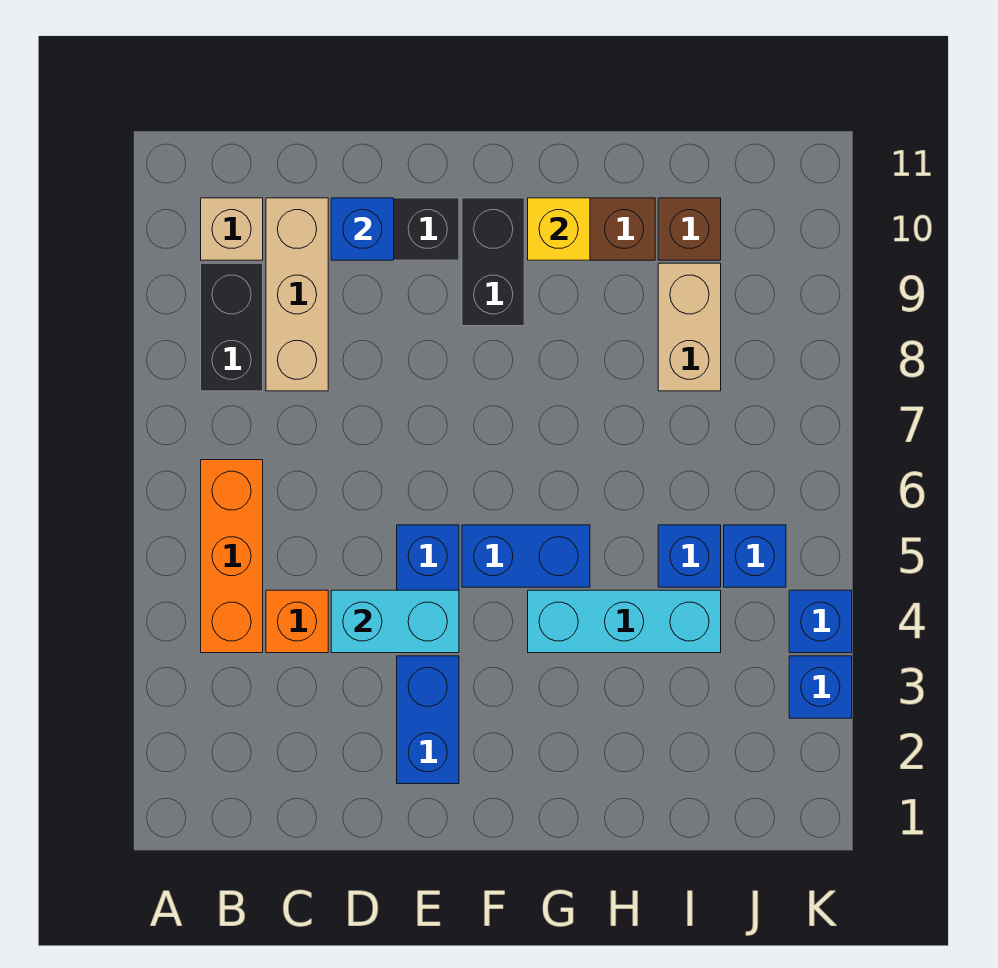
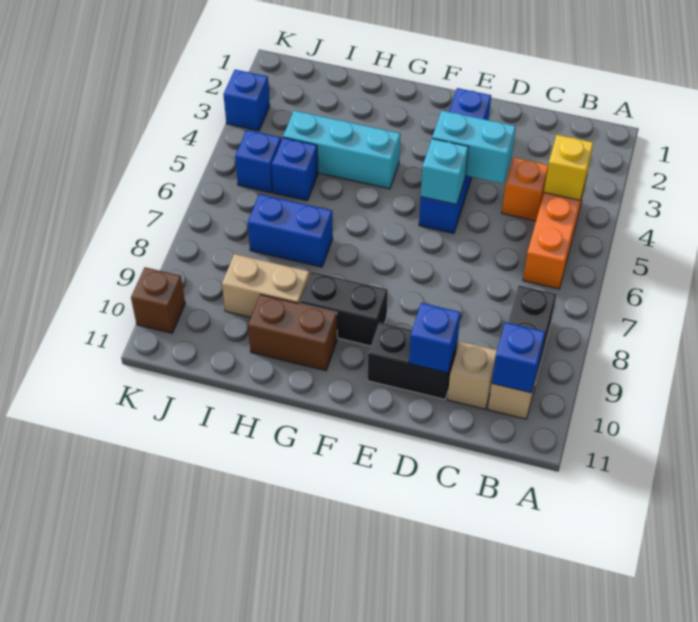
tan 1x3 brick [266,198,328,391] -> tan 1x1 brick [447,341,497,409]
none -> cyan 1x1 brick [421,139,468,205]
blue 1x2 brick [462,525,590,587] -> blue 1x2 brick moved to [247,194,333,267]
black 1x2 brick [462,198,524,326] -> black 1x2 brick turned to [300,272,388,346]
yellow 1x1 brick [528,198,590,260] -> yellow 1x1 brick moved to [544,135,593,200]
tan 1x2 brick [658,263,721,391] -> tan 1x2 brick turned to [222,254,310,317]
brown 1x1 brick [658,198,721,260] -> brown 1x1 brick moved to [131,267,185,333]
blue 1x1 brick [789,590,852,653] -> blue 1x1 brick moved to [492,322,545,393]

